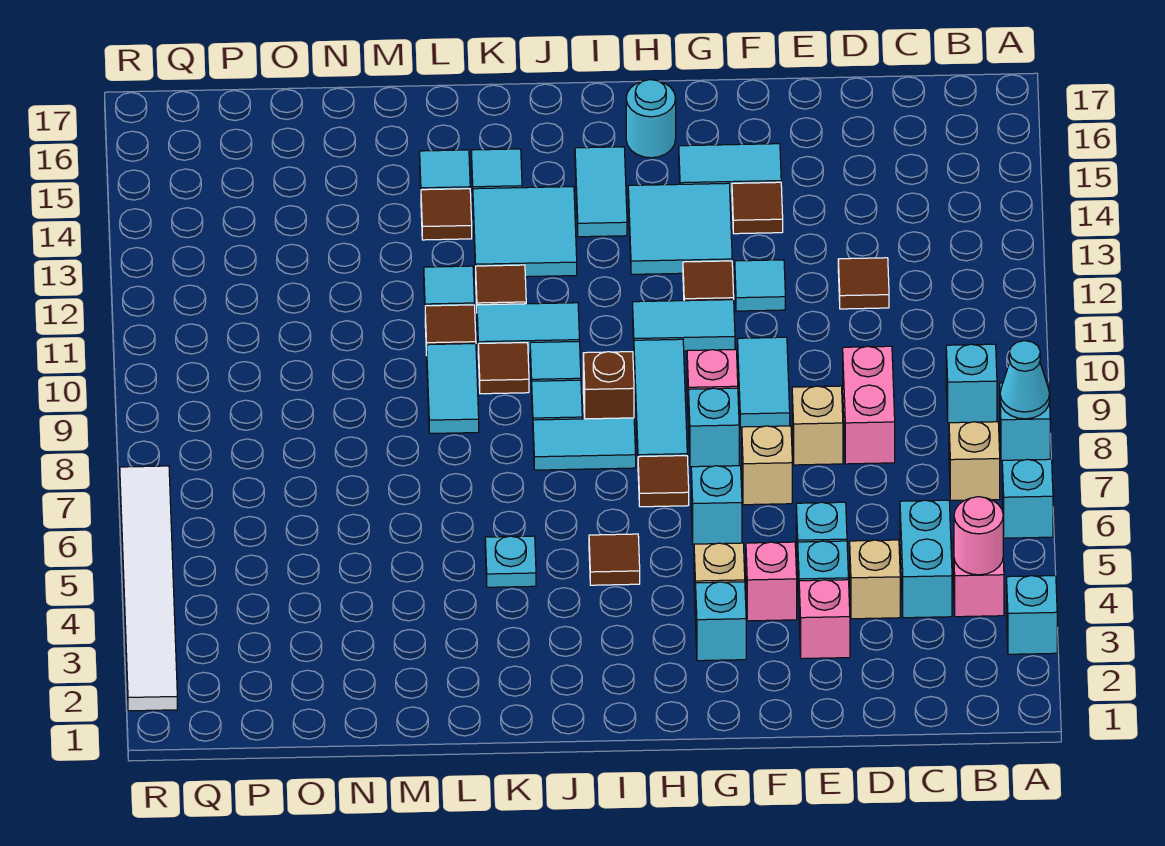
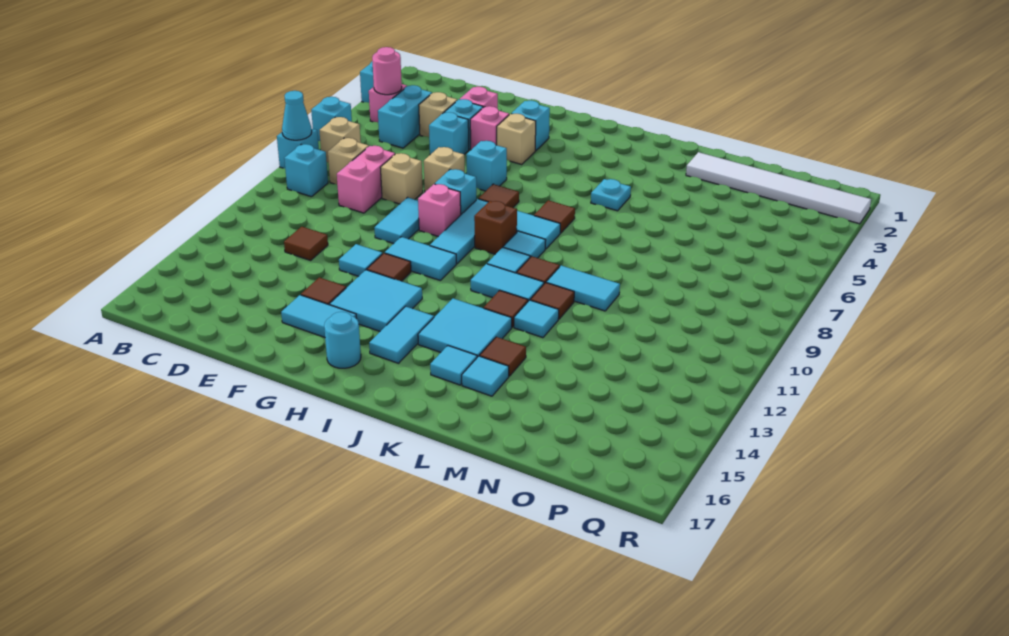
none -> tan 1x1 brick [328,138,369,184]
brown 1x1 tile [589,534,640,585] -> brown 1x1 tile moved to [534,200,575,233]
cyan 1x2 tile [427,344,479,433] -> cyan 1x2 tile turned to [546,266,620,311]
white 1x6 tile [120,466,177,711] -> white 1x6 tile turned to [686,152,871,224]

